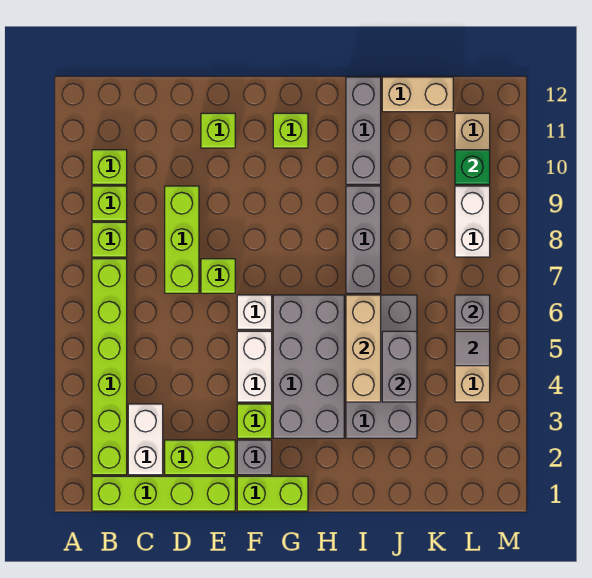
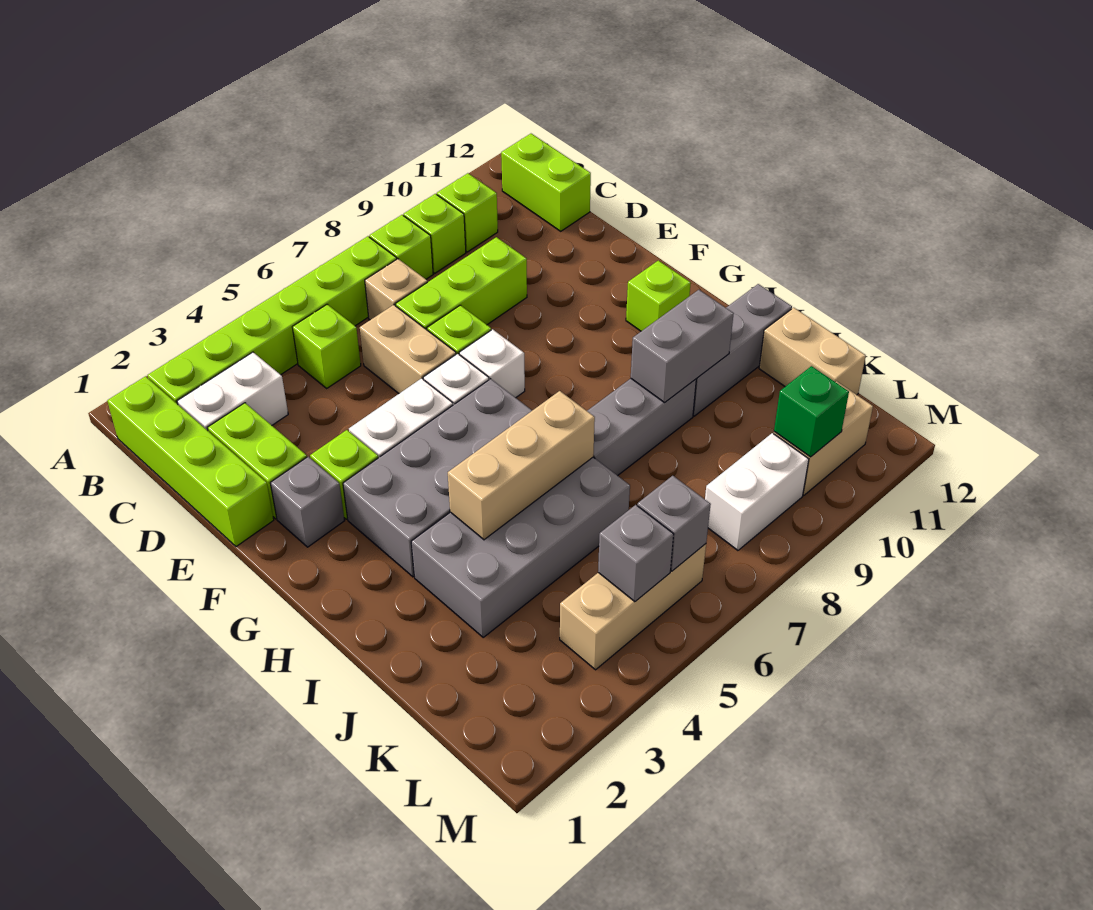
none -> tan 1x1 brick [365,259,427,320]
none -> tan 1x2 brick [360,305,456,393]
lime 1x1 brick [201,113,235,148] -> lime 1x1 brick moved to [292,304,361,388]
lime 1x2 brick [237,476,308,511] -> lime 1x2 brick moved to [501,134,591,231]
none -> white 1x1 brick [459,329,525,398]
grey 1x2 brick [382,331,417,402] -> grey 1x2 brick moved to [631,290,734,402]
grey 1x1 tile [455,331,490,366] -> grey 1x1 brick [598,505,674,602]

